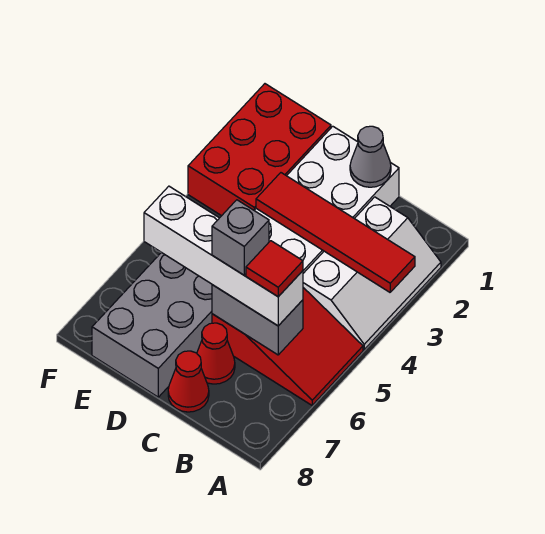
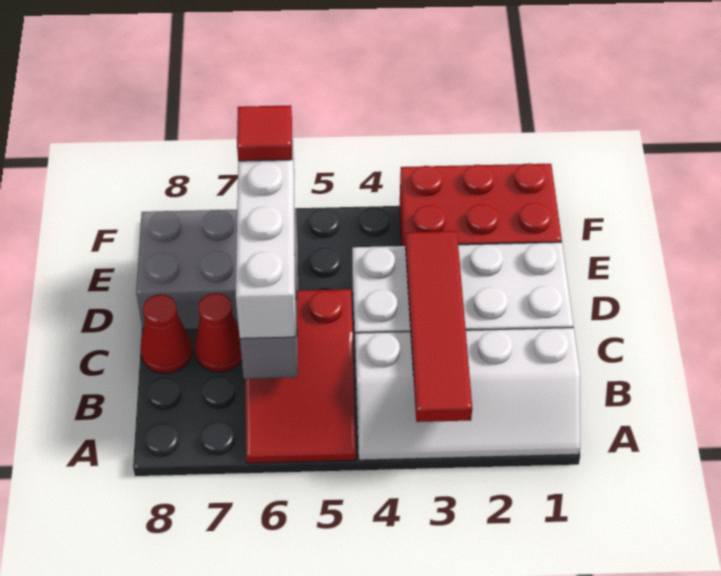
white 2x3 slope [303,197,441,350] -> white 2x4 slope [355,328,580,460]
red 1x1 tile [246,241,303,297] -> red 1x1 tile moved to [237,105,292,161]
grey 1x1 cone [350,126,391,187] -> none
grey 1x1 brick [212,200,269,275] -> none

